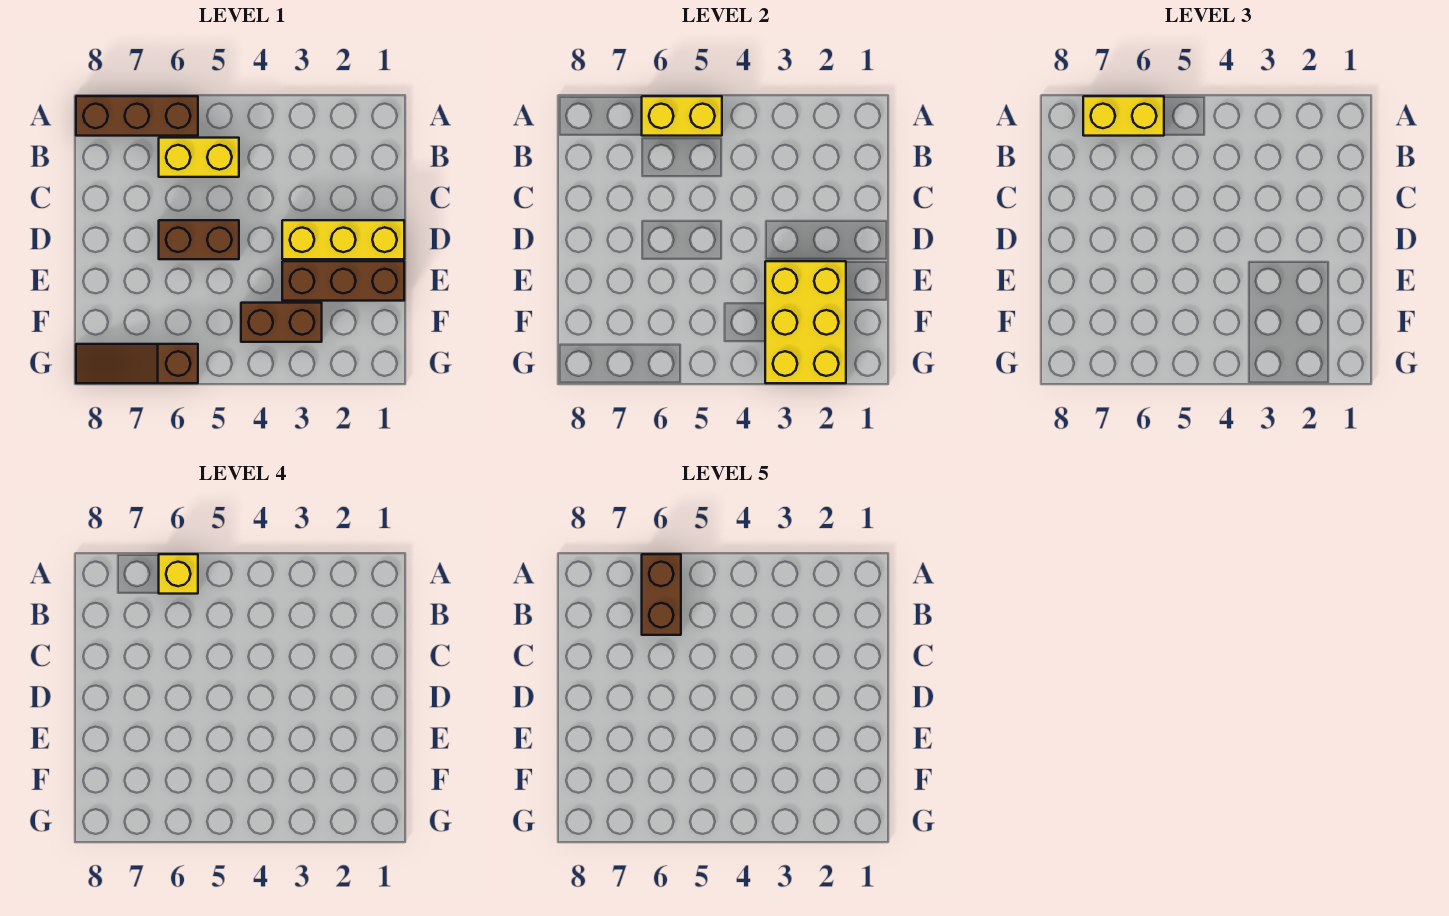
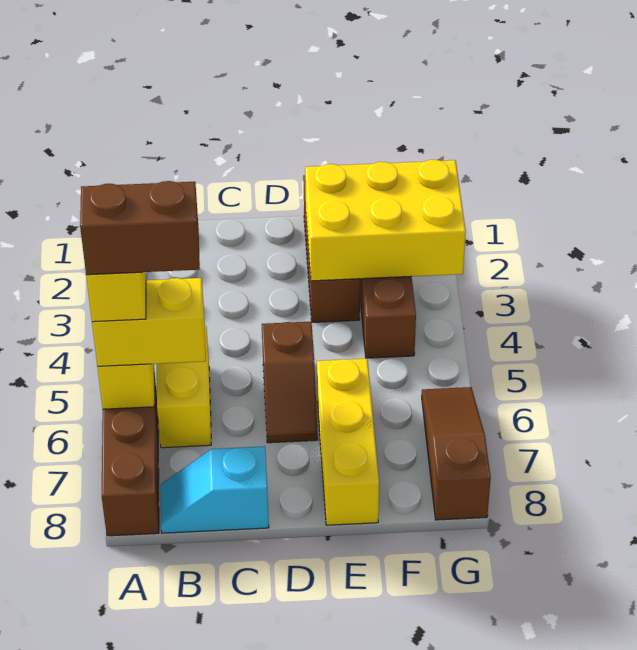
yellow 1x2 brick [1083,96,1164,136] -> yellow 1x2 brick turned to [92,278,206,366]
none -> cyan 1x2 slope [161,446,269,533]
yellow 1x3 brick [282,220,404,259] -> yellow 1x3 brick moved to [317,359,379,525]
brown 1x2 brick [159,220,239,259] -> brown 1x2 slope [262,321,318,443]
brown 1x3 slope [76,344,198,383] -> brown 1x3 slope turned to [422,387,491,520]

